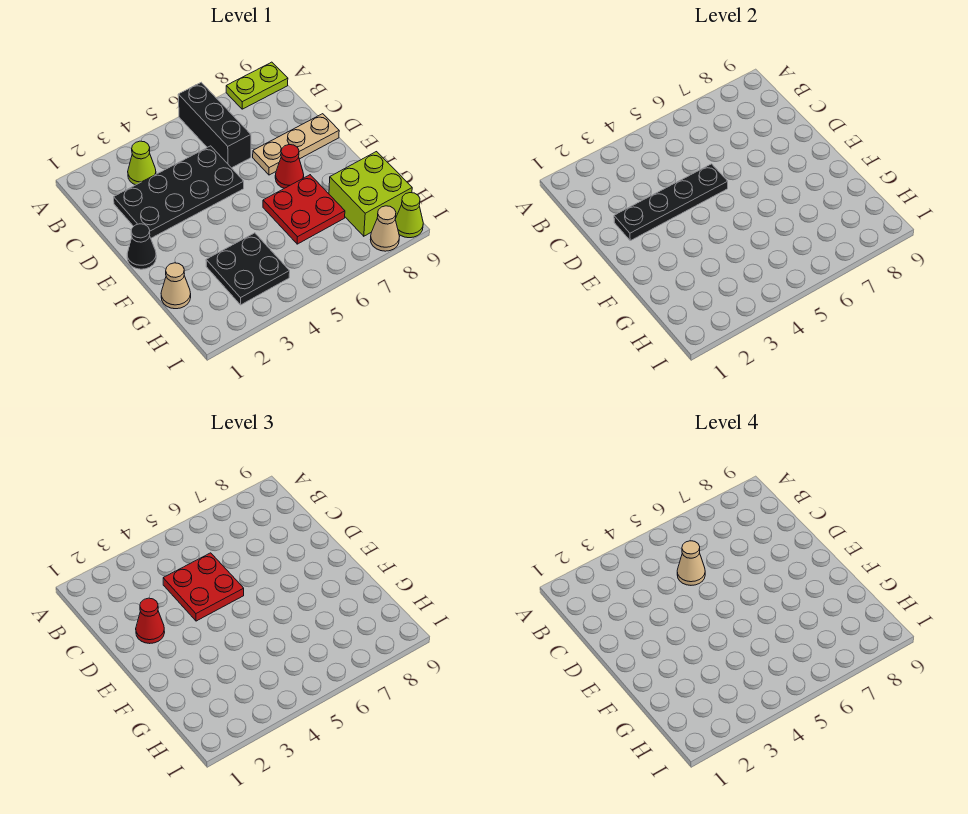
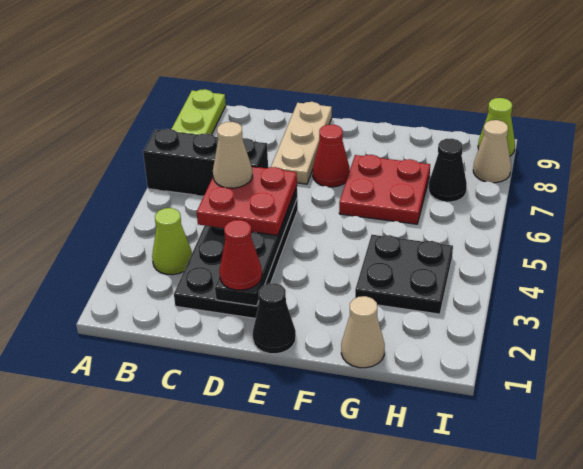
lime 2x2 brick [329,152,412,236] -> none
none -> black 1x1 cone [429,138,467,202]

